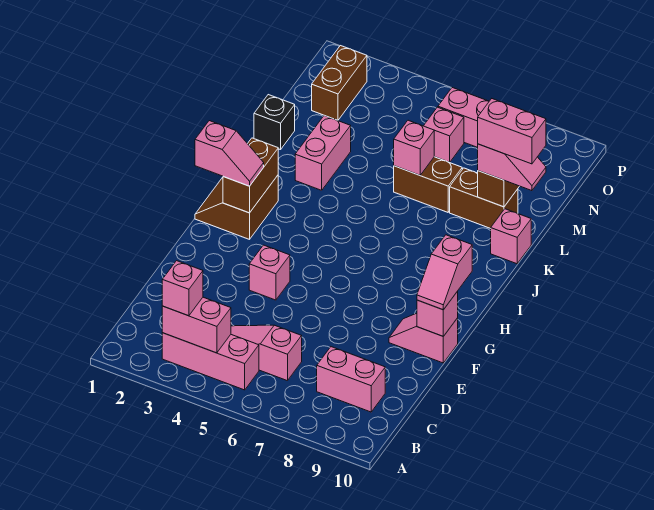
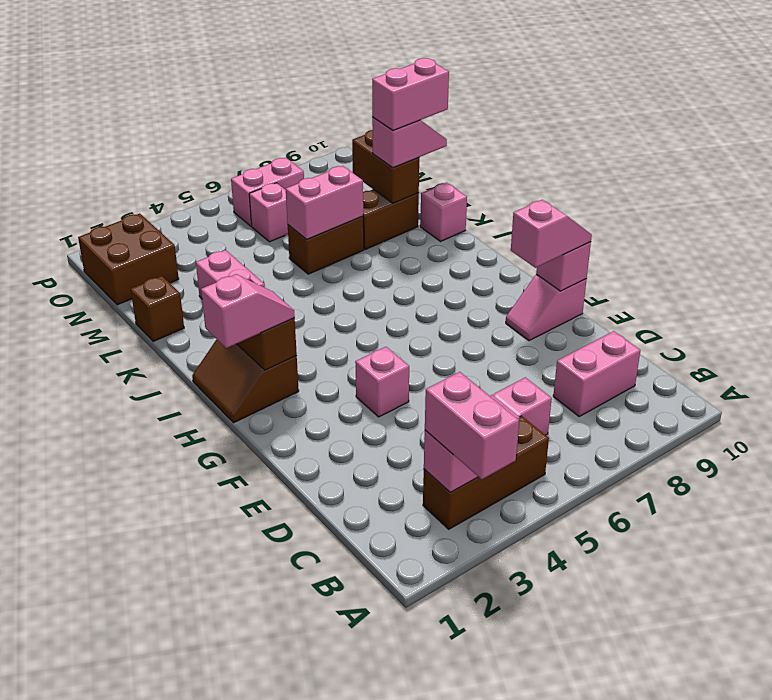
pink 1x3 brick [162,333,259,390] -> brown 1x3 brick [423,416,549,529]
pink 1x1 brick [162,261,203,316] -> pink 1x2 brick [425,372,519,479]
pink 1x2 slope [417,235,472,310] -> pink 1x2 slope turned to [511,200,592,268]
black 1x1 brick [254,95,295,150] -> brown 1x1 brick [131,276,184,341]
pink 1x1 brick [394,120,434,175] -> pink 1x2 brick [286,166,363,239]
brown 1x2 brick [312,46,367,120] -> brown 2x2 brick [78,214,179,305]

